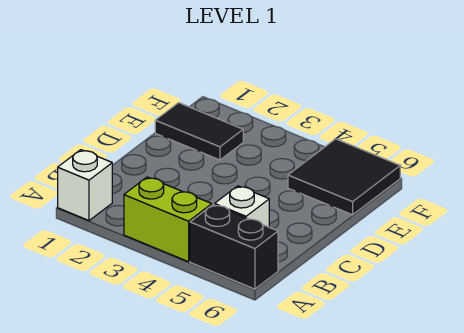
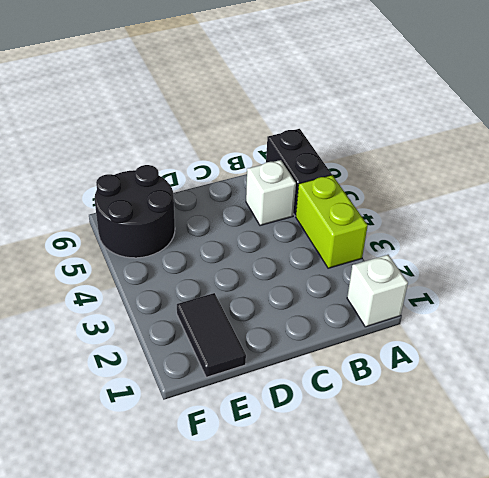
black 2x2 tile [288,139,400,215] -> black 2x2 round brick [95,165,175,258]

